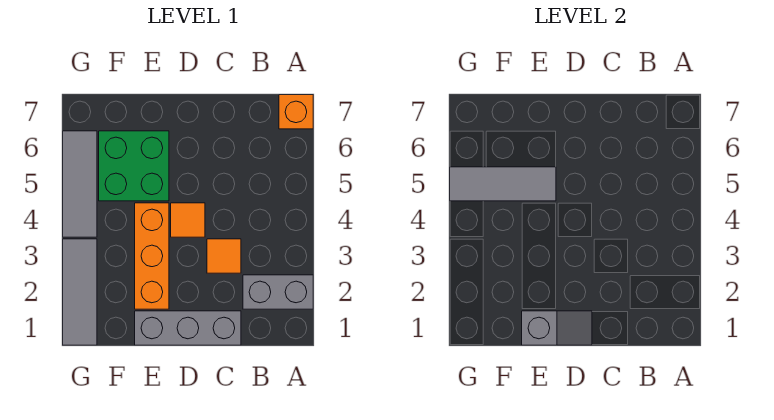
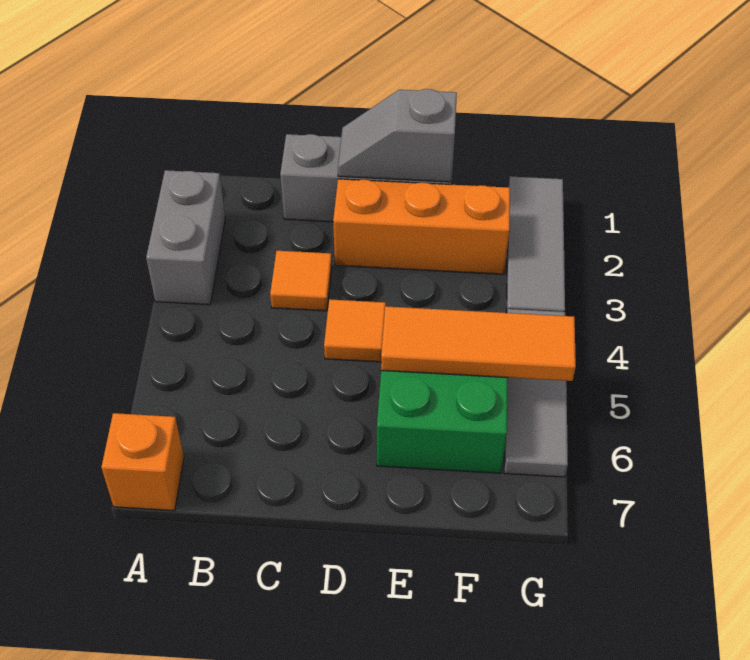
grey 1x2 brick [243,275,313,309] -> grey 1x2 brick turned to [146,170,225,305]
orange 1x3 brick [135,203,169,309] -> orange 1x3 brick turned to [333,179,510,274]
grey 1x3 tile [450,167,556,201] -> orange 1x3 tile [381,306,576,381]

